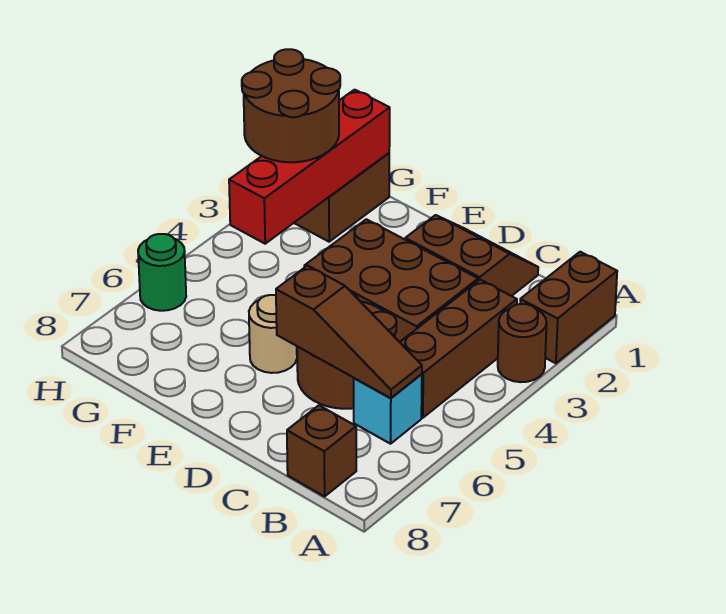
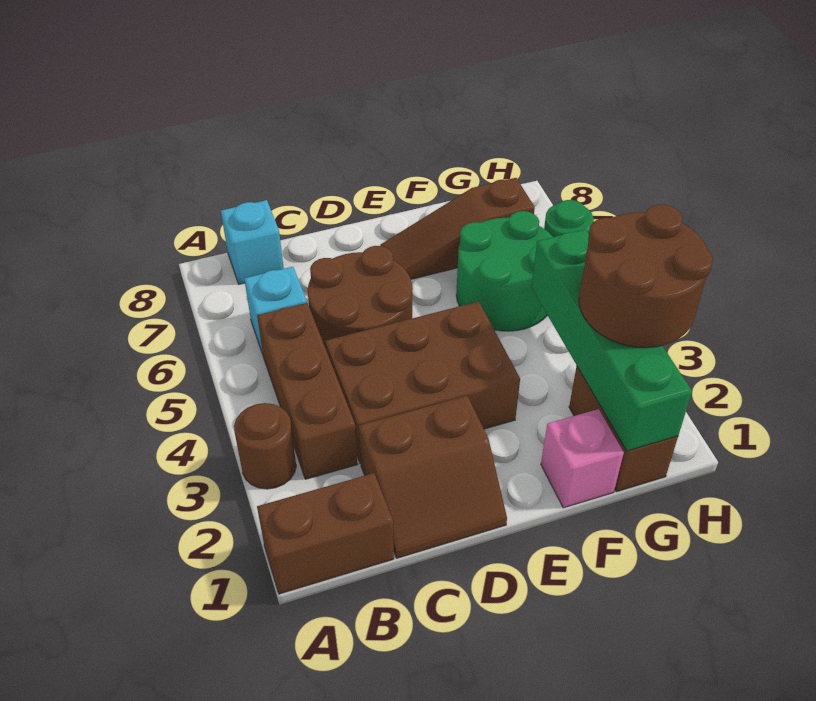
brown 1x2 brick [520,252,617,363] -> brown 1x2 brick turned to [257,473,394,594]
brown 1x3 slope [276,266,422,398] -> brown 1x3 slope moved to [380,178,535,279]
brown 1x1 brick [287,405,356,497] -> cyan 1x1 brick [221,200,284,284]
tan 1x1 round brick [249,295,297,373] -> none
none -> pink 1x1 brick [541,409,624,508]
none -> green 2x2 round brick [456,211,553,331]
red 1x4 brick [229,90,390,244] -> green 1x4 brick [532,229,692,451]

